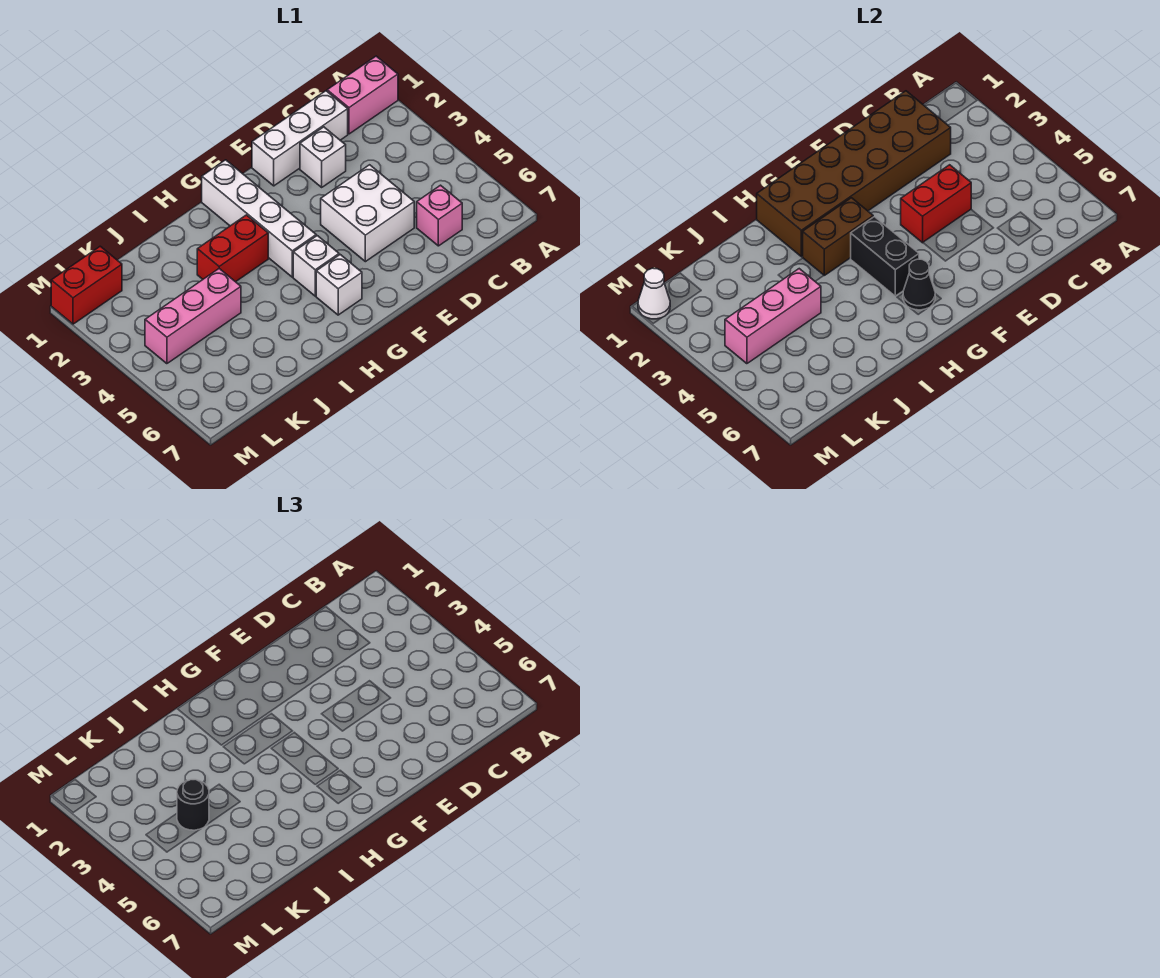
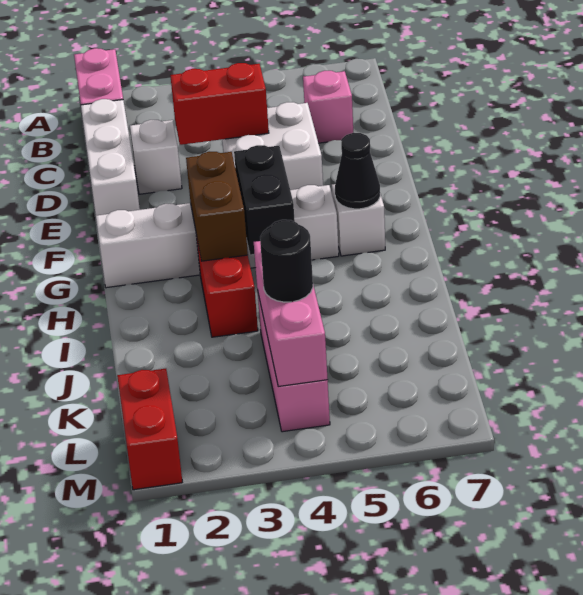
brown 2x6 brick [757,91,951,257] -> none
red 1x2 brick [901,165,971,243] -> red 1x2 brick turned to [170,63,269,145]
black 1x2 brick [851,217,919,296] -> black 1x2 brick turned to [234,145,295,255]
white 1x1 cone [638,268,670,319] -> none

